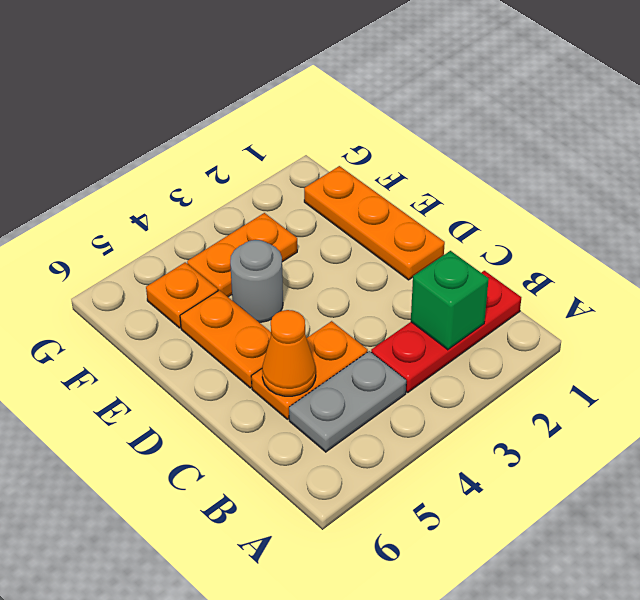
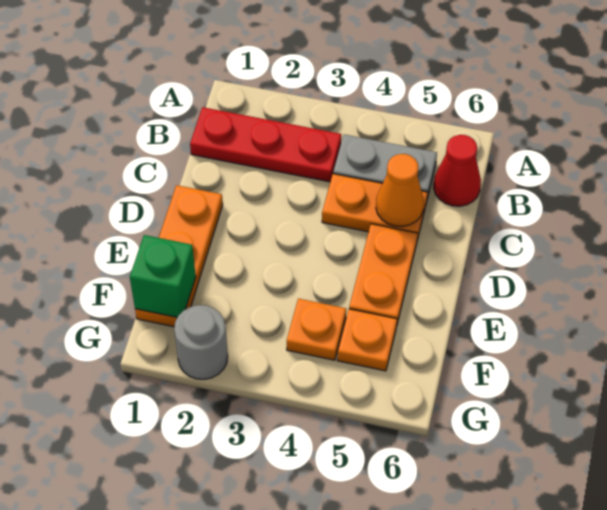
green 1x1 brick [411,251,489,350] -> green 1x1 brick moved to [130,235,196,317]
none -> red 1x1 cone [434,135,481,206]
grey 1x1 round brick [230,240,283,323] -> grey 1x1 round brick moved to [174,305,228,379]
orange 1x2 plate [187,213,297,297] -> orange 1x1 plate [287,299,346,360]

